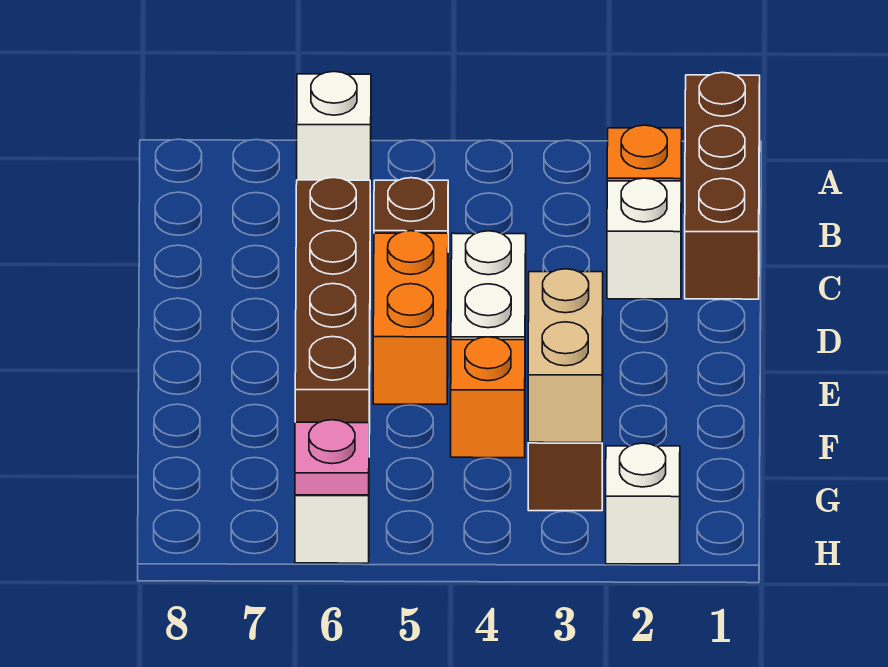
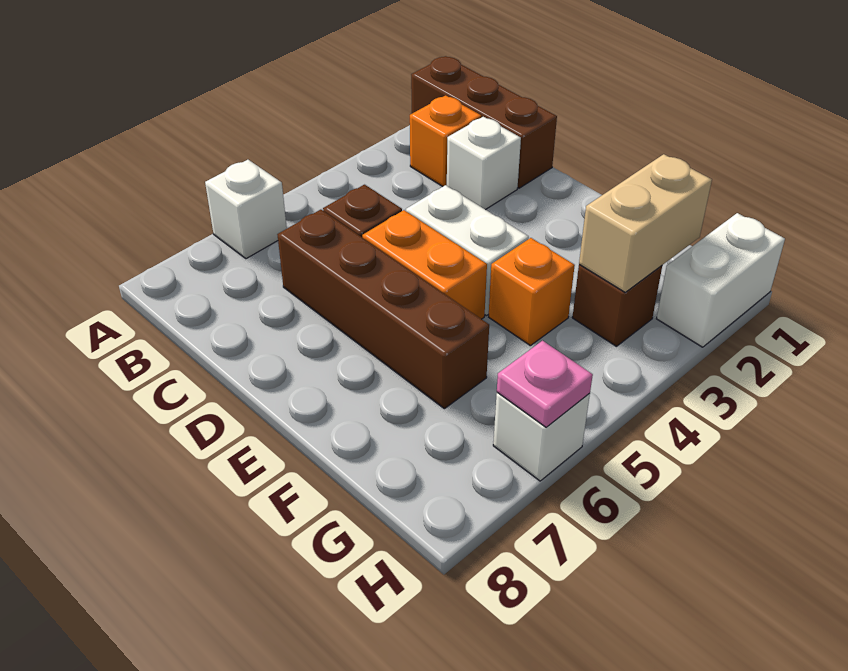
tan 1x2 brick [528,269,603,443] -> tan 1x2 brick turned to [579,154,712,292]
white 1x1 brick [606,443,680,564] -> white 1x2 brick [656,213,785,347]

